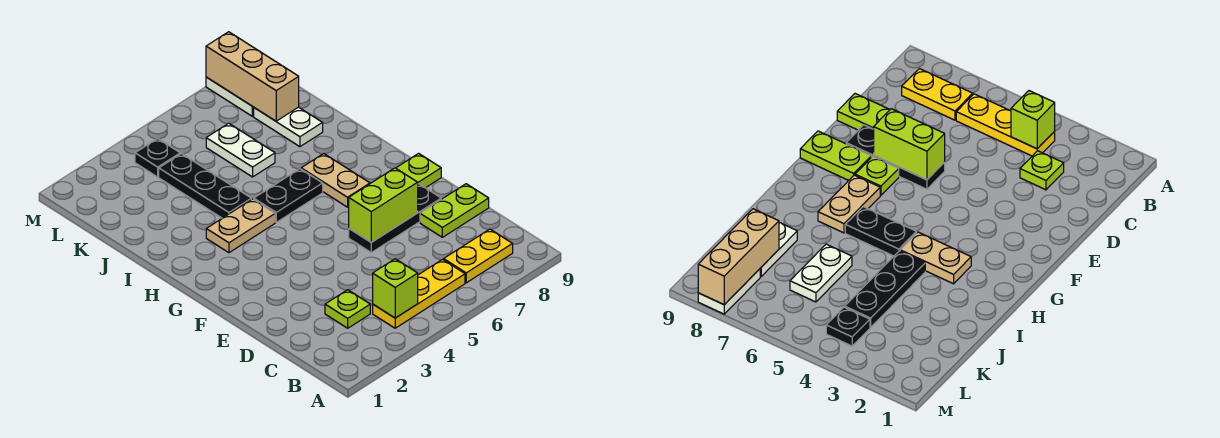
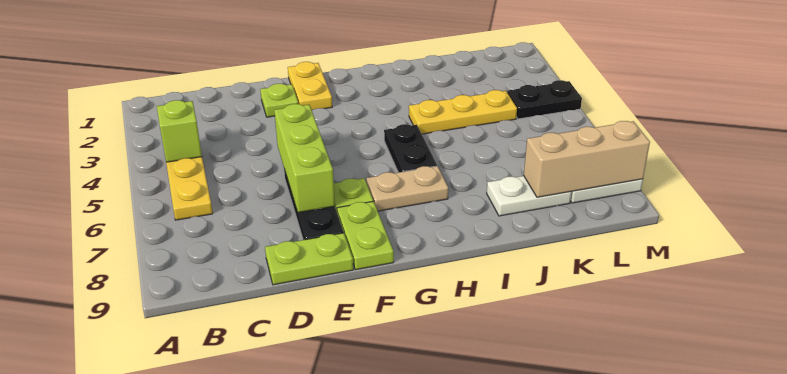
yellow 1x2 plate [444,229,513,283] -> yellow 1x2 plate moved to [288,62,332,110]
lime 1x1 plate [325,290,370,328] -> lime 1x1 plate moved to [260,84,298,117]
lime 1x2 plate [420,184,489,237] -> lime 1x2 plate turned to [265,233,353,285]
lime 1x2 brick [349,168,418,242] -> lime 1x3 brick [274,104,335,212]
tan 1x2 plate [206,199,275,253] -> none
black 1x3 plate [159,154,251,218] -> yellow 1x3 plate [409,90,517,134]
white 1x2 plate [206,123,275,177] -> none
black 1x1 plate [135,139,180,177] -> black 1x2 plate [507,80,582,119]

